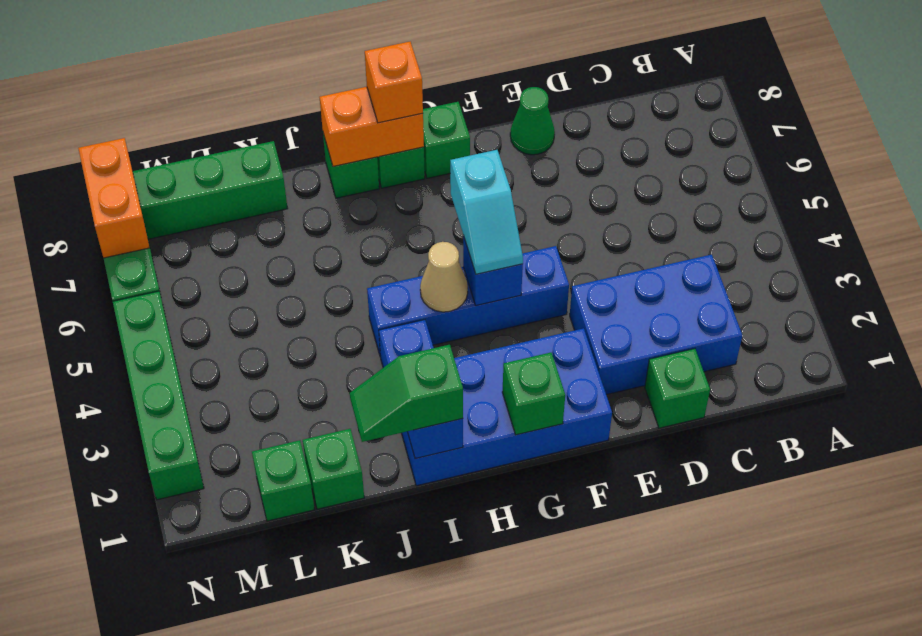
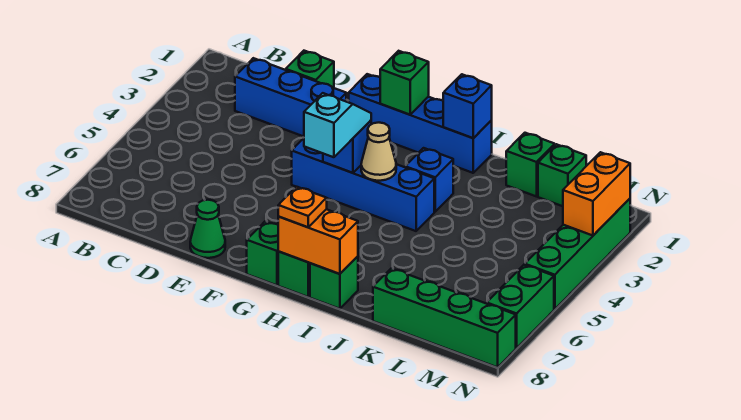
blue 2x3 brick [570,255,742,395] -> blue 1x3 brick [235,58,346,136]
blue 2x4 brick [402,328,612,486] -> blue 1x4 brick [349,74,492,173]
orange 1x1 brick [365,42,423,123] -> orange 1x1 plate [278,187,327,227]
green 1x2 slope [350,345,463,442] -> none
orange 1x2 brick [78,138,150,258] -> orange 1x2 brick moved to [563,152,630,236]

